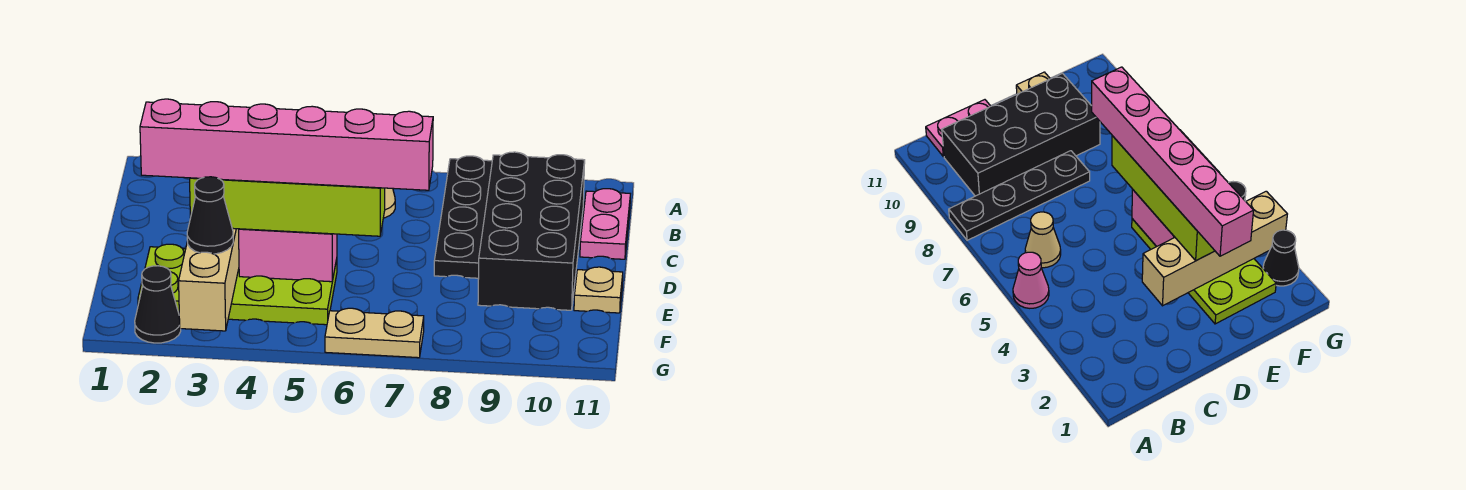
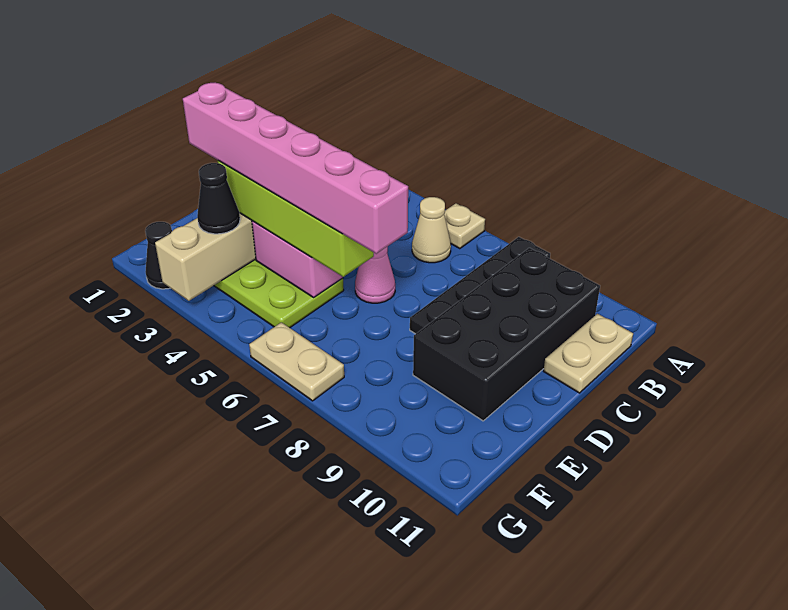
pink 1x1 cone [1013,252,1049,308] -> pink 1x1 cone moved to [355,247,395,303]
pink 1x2 plate [580,189,630,259] -> tan 1x2 plate [544,314,633,393]
tan 1x1 plate [574,267,623,313] -> tan 1x1 plate moved to [444,203,485,249]

